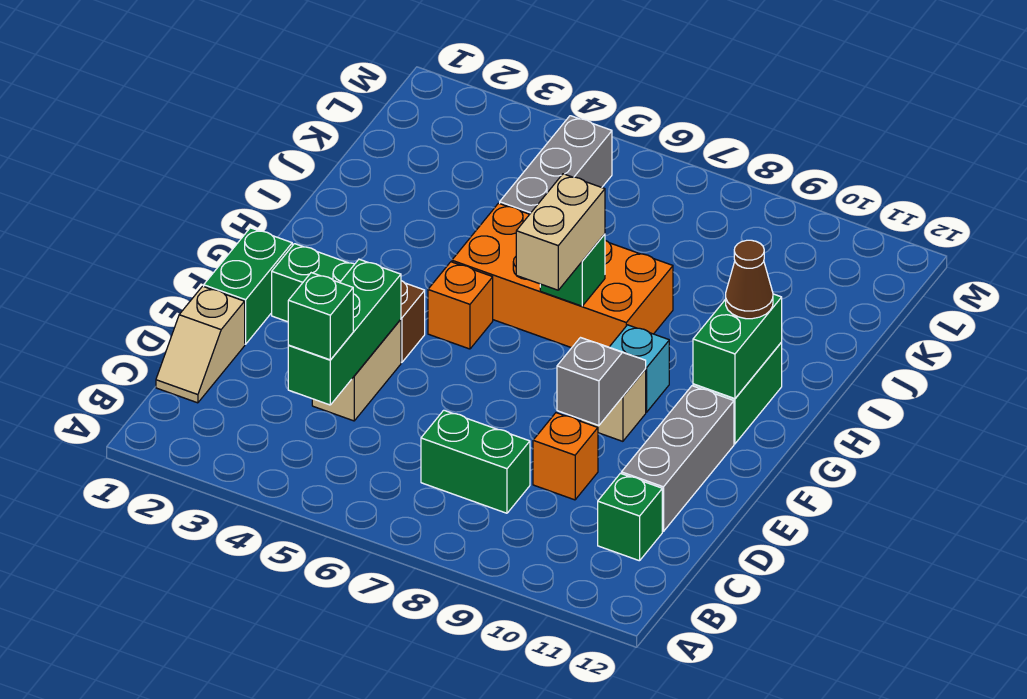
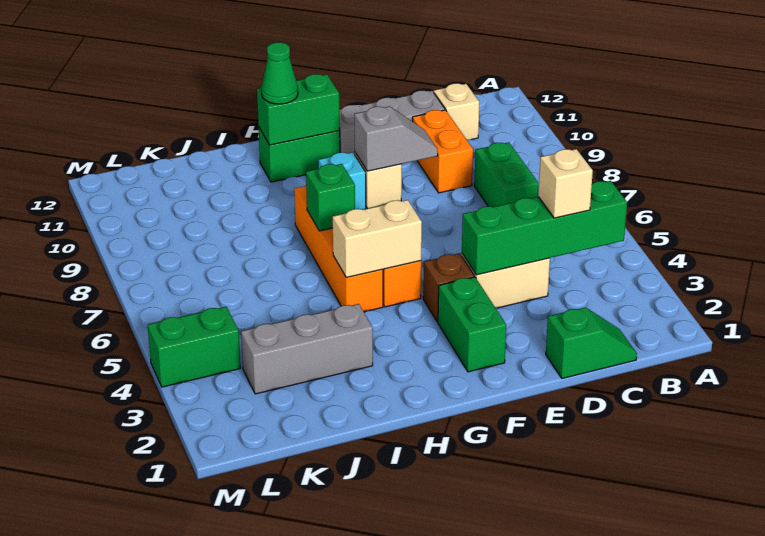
tan 1x2 slope [156,286,245,403] -> green 1x2 slope [546,307,637,378]
green 1x3 brick [288,259,401,405] -> green 1x4 brick [462,181,627,275]
green 1x1 brick [288,273,353,360] -> tan 1x1 brick [538,149,593,218]
green 1x1 brick [598,473,662,561] -> tan 1x1 brick [434,83,479,140]
orange 1x1 brick [533,413,598,500] -> orange 1x2 brick [413,110,473,193]
green 1x2 brick [204,228,292,344] -> green 1x2 brick moved to [148,307,240,387]
grey 1x2 slope [557,338,646,425] -> grey 1x2 slope turned to [354,106,438,171]
tan 1x2 brick [516,174,605,290] -> tan 1x2 brick moved to [332,200,422,277]
orange 2x4 brick [452,203,673,348] -> orange 1x4 brick [294,186,383,312]
brown 1x1 cone [726,240,773,319] -> green 1x1 cone [261,42,298,104]
grey 1x3 brick [500,116,612,214] -> grey 1x3 brick moved to [241,304,373,394]

